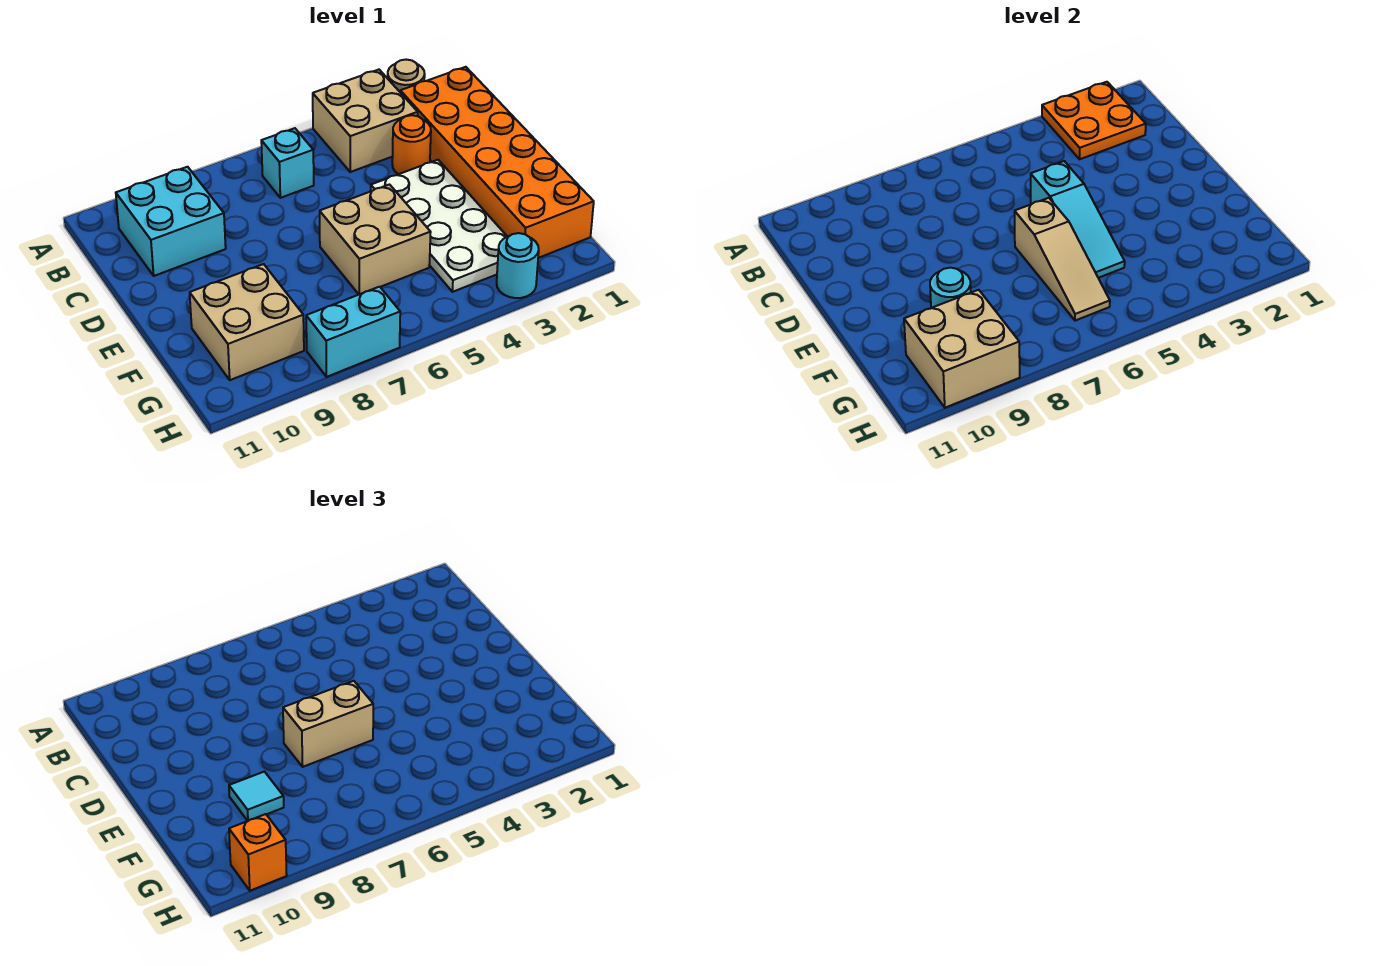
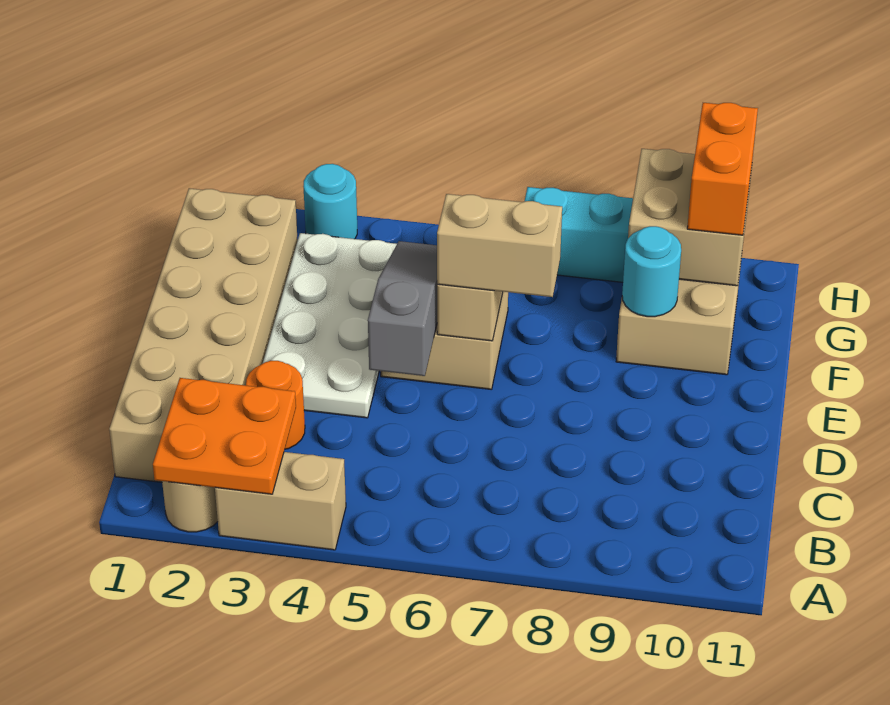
tan 2x2 brick [313,70,418,172] -> tan 1x2 brick [215,452,346,550]
orange 2x6 brick [400,67,594,258] -> tan 2x6 brick [109,188,298,482]
cyan 1x1 brick [261,128,314,198] -> none
cyan 2x2 brick [116,167,226,276] -> none
cyan 1x3 slope [1031,161,1125,278] -> grey 1x3 slope [368,241,437,376]
cyan 1x1 tile [229,772,284,821] -> none
orange 1x1 brick [229,814,287,891] -> orange 1x2 brick [687,103,758,235]

